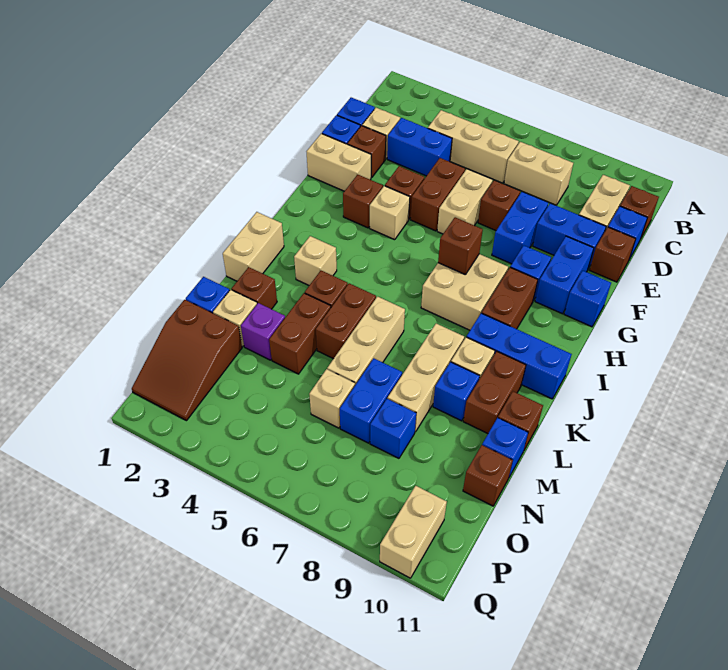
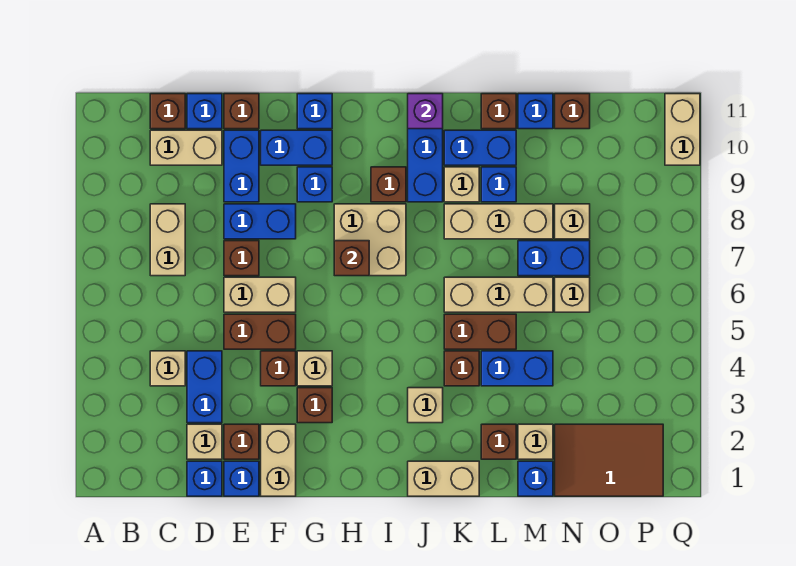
tan 1x3 brick [428,110,519,183] -> tan 1x1 brick [150,351,185,386]
brown 1x2 brick [482,267,538,329] -> brown 1x1 brick [371,167,406,202]
brown 1x2 brick [463,351,526,434] -> blue 1x2 brick [444,130,516,165]
brown 1x2 brick [269,293,331,374] -> blue 1x2 brick [481,351,553,386]
purple 1x1 brick [241,303,285,360] -> purple 1x1 brick moved to [408,94,443,129]
brown 2x3 slope [132,300,242,421] -> brown 2x3 tile [555,424,663,496]
blue 1x1 brick [370,399,416,458] -> tan 1x1 brick [555,204,590,239]
tan 1x2 brick [380,486,447,578] -> tan 1x2 brick turned to [665,94,700,165]

